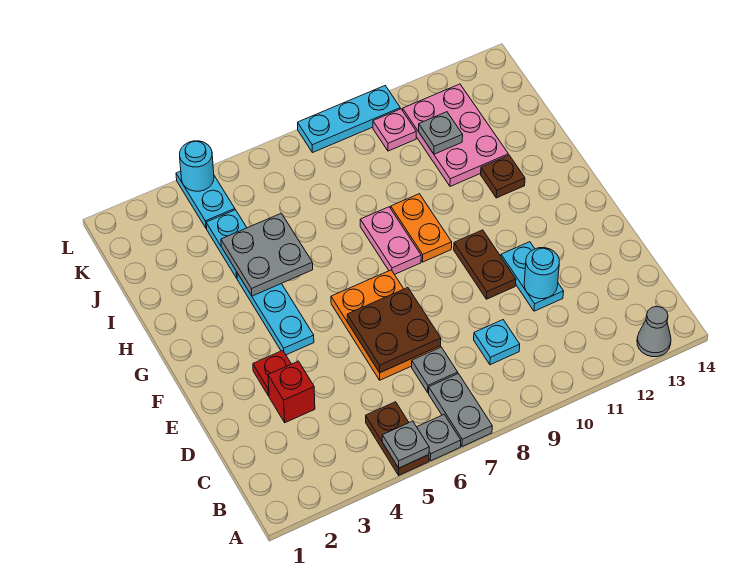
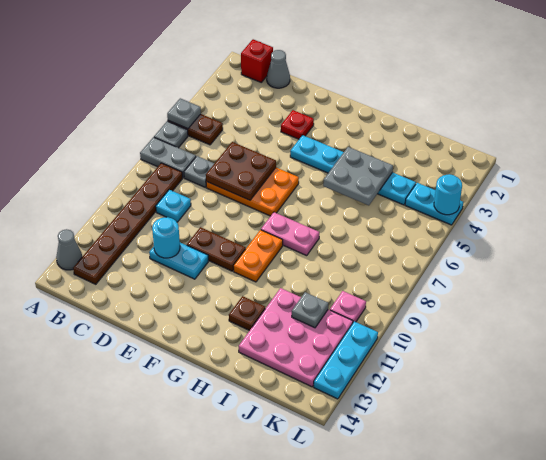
none -> brown 1x6 plate [73,163,183,284]
none -> grey 1x1 cone [267,50,290,88]
red 1x1 brick [268,361,315,423] -> red 1x1 brick moved to [241,39,273,82]
orange 1x2 plate [391,194,452,262] -> orange 1x2 plate turned to [233,230,283,282]
pink 2x3 plate [403,84,508,186] -> pink 3x3 plate [239,288,353,387]
cyan 1x3 plate [298,86,400,153] -> cyan 1x3 plate moved to [314,321,378,399]

